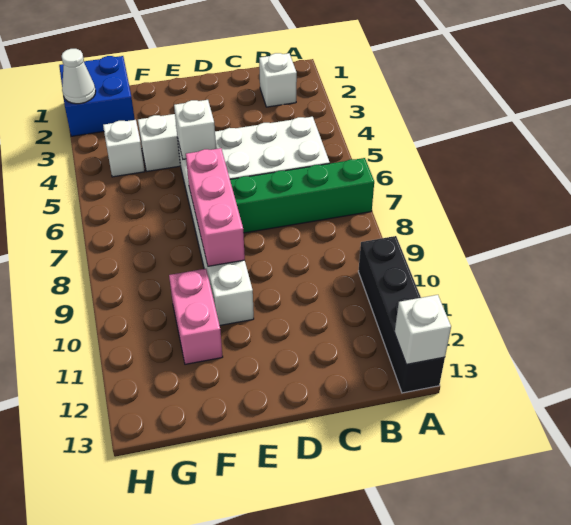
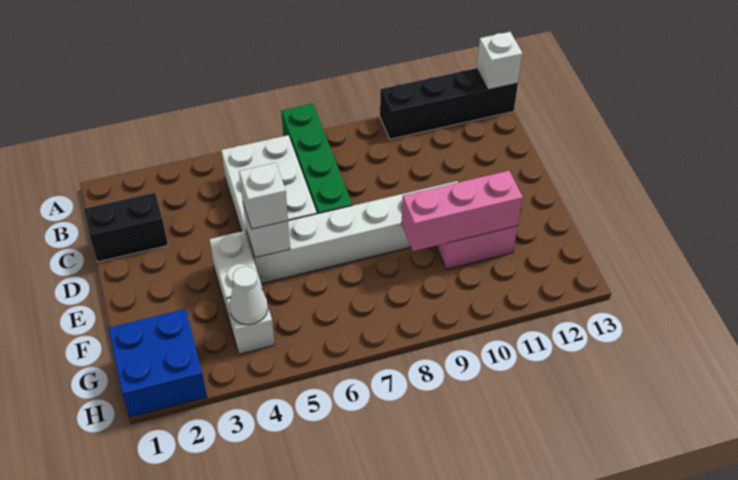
white 1x1 brick [259,53,297,107] -> white 1x1 brick moved to [239,163,288,229]
none -> black 1x2 brick [84,193,168,262]
pink 1x3 brick [186,148,245,266] -> pink 1x3 brick moved to [401,171,523,251]
white 1x1 cone [62,49,96,104] -> white 1x1 cone moved to [229,267,268,325]

